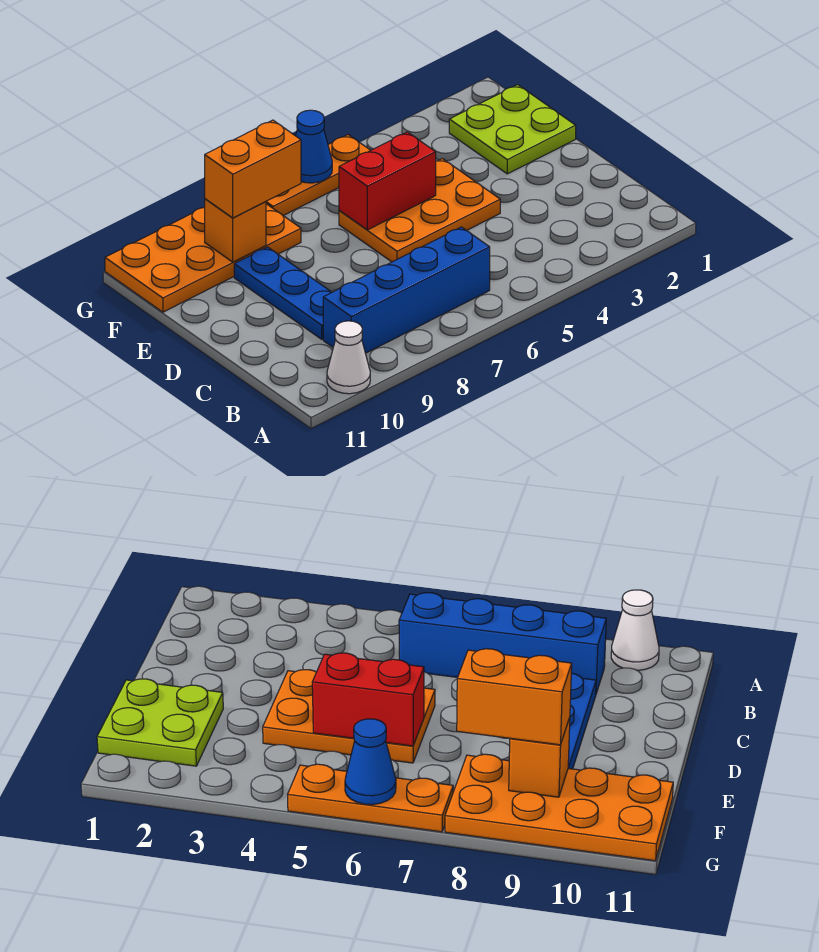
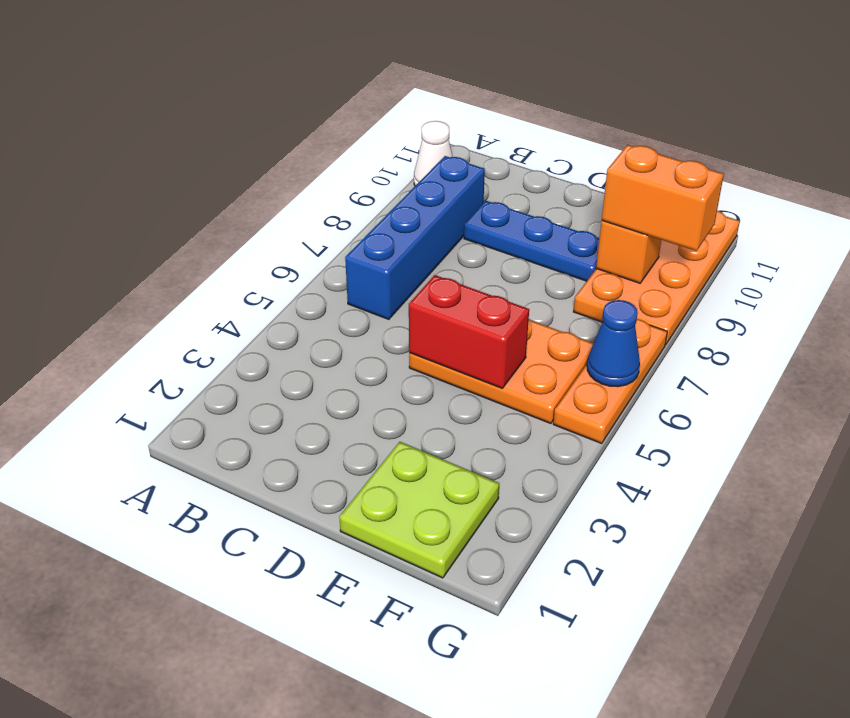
orange 2x3 plate [339,159,500,262] -> orange 2x3 plate turned to [409,320,594,424]
red 1x2 brick [339,132,436,230] -> red 1x2 brick turned to [409,275,529,388]
orange 1x2 brick [205,120,301,218] -> orange 1x2 brick turned to [602,145,724,251]

